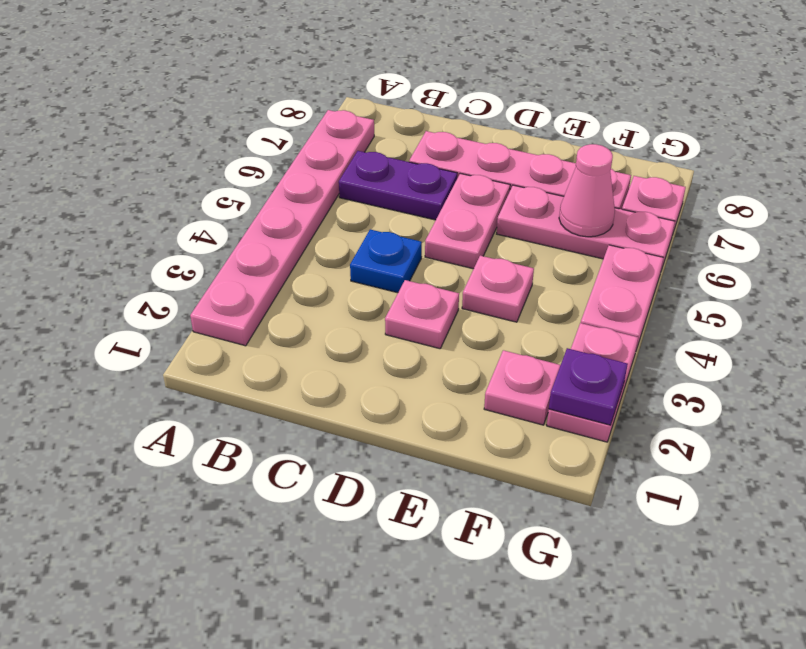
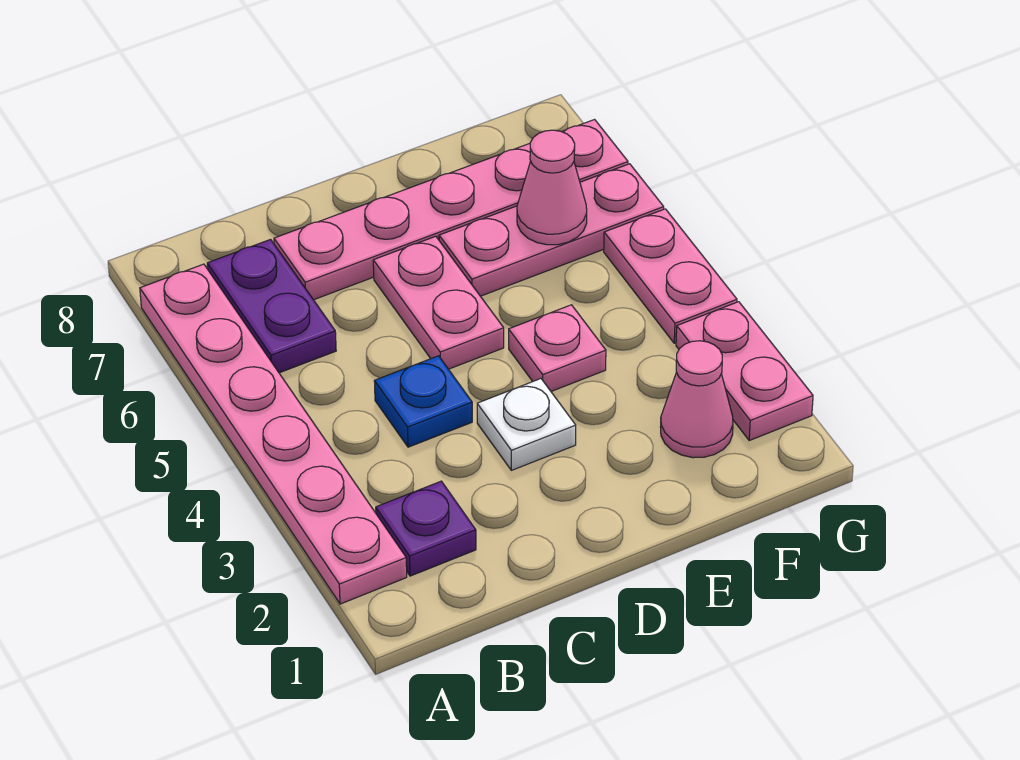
purple 1x2 plate [339,151,457,220] -> purple 1x2 plate turned to [207,240,336,373]
pink 1x1 plate [385,280,459,349] -> white 1x1 plate [477,379,576,470]
pink 1x1 plate [484,350,561,425] -> pink 1x1 cone [660,341,733,458]
purple 1x1 plate [549,348,628,425] -> purple 1x1 plate moved to [376,481,476,576]

